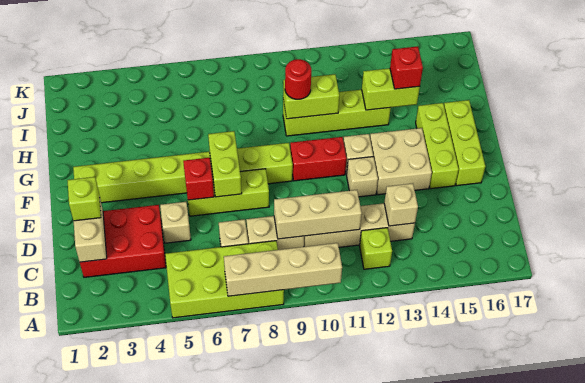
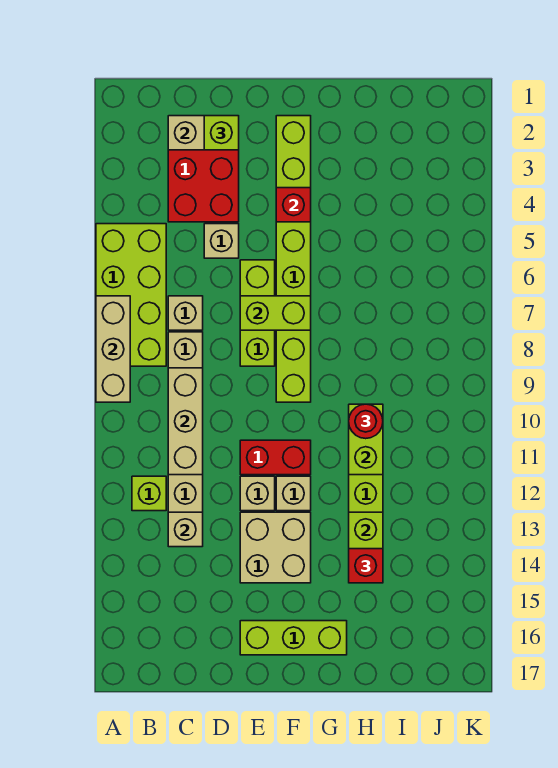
tan 1x4 brick [224,243,342,296] -> tan 1x3 brick [96,296,130,402]
red 1x1 brick [183,158,214,200] -> red 1x1 brick moved to [276,188,311,222]
lime 1x3 brick [416,103,459,189] -> none
red 1x2 brick [290,137,347,181] -> red 1x2 brick turned to [240,440,311,475]

